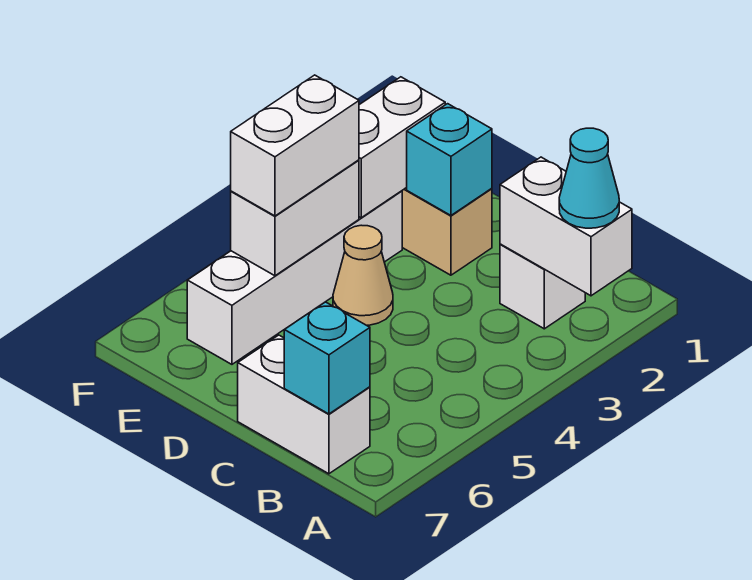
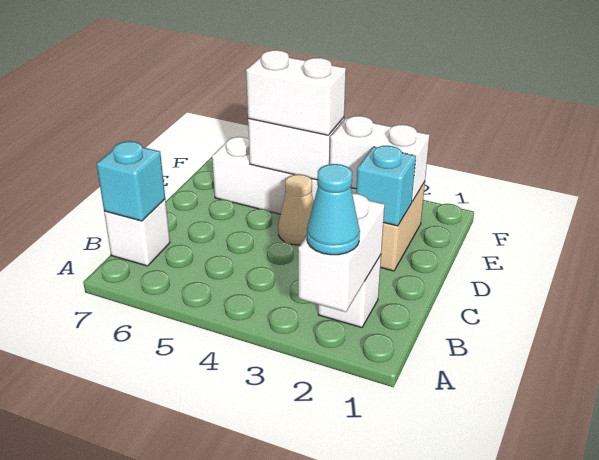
white 1x2 brick [238,335,370,474] -> white 1x1 brick [104,199,170,266]

